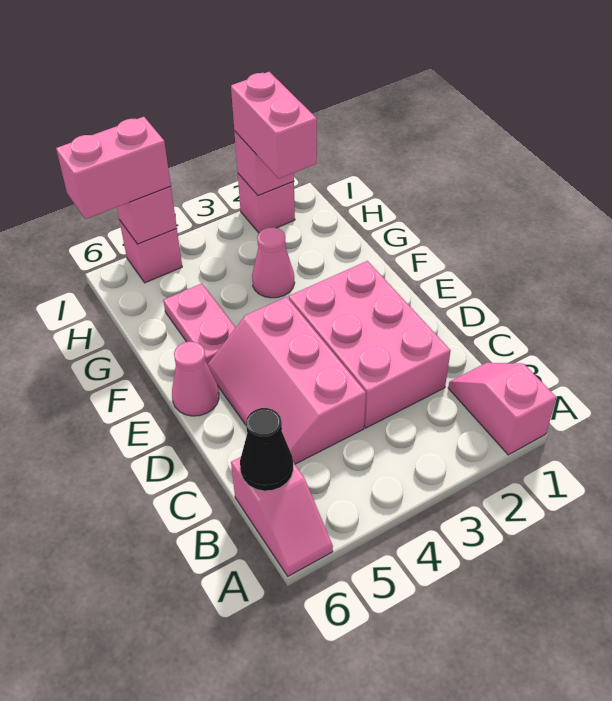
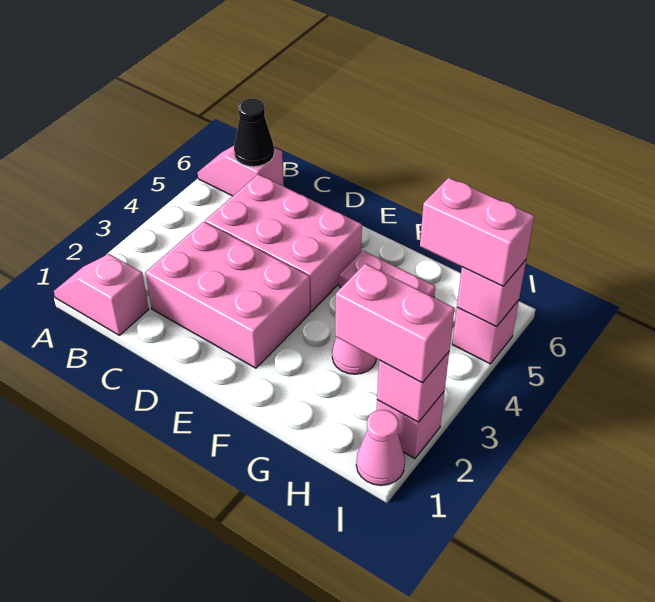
pink 1x2 slope [448,363,557,455] -> pink 1x2 slope turned to [54,254,149,335]
pink 2x3 slope [207,297,366,464] -> pink 2x3 brick [205,174,362,312]
pink 1x1 cone [172,342,219,416] -> pink 1x1 cone moved to [356,410,405,485]
pink 1x2 brick [56,117,171,219] -> pink 1x2 brick turned to [420,178,534,286]

